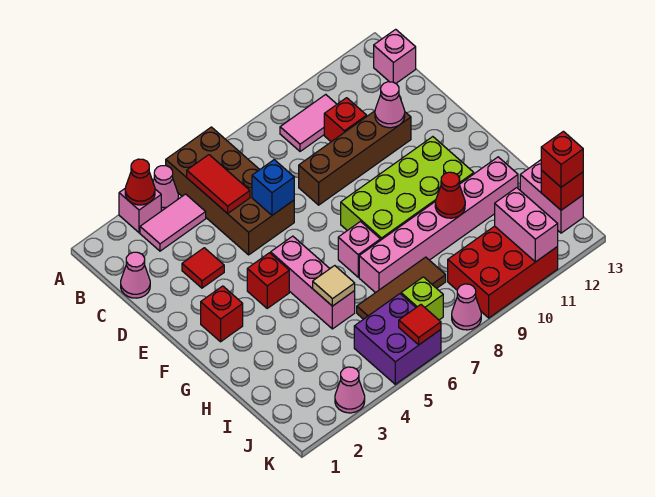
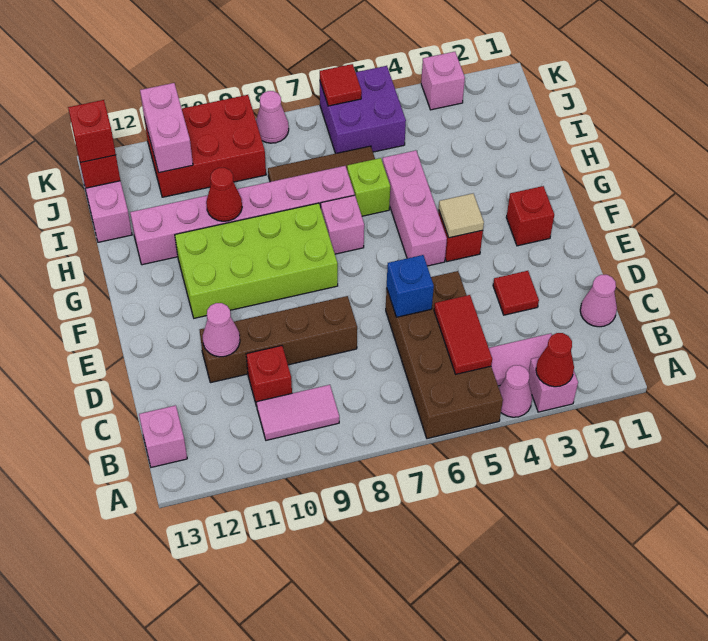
tan 1x1 tile [313,266,355,306] -> tan 1x1 tile moved to [439,193,484,238]
lime 1x1 brick [401,277,443,320] -> lime 1x1 brick moved to [347,158,390,216]
pink 1x1 cone [335,367,365,413] -> pink 1x1 brick [421,52,465,110]

